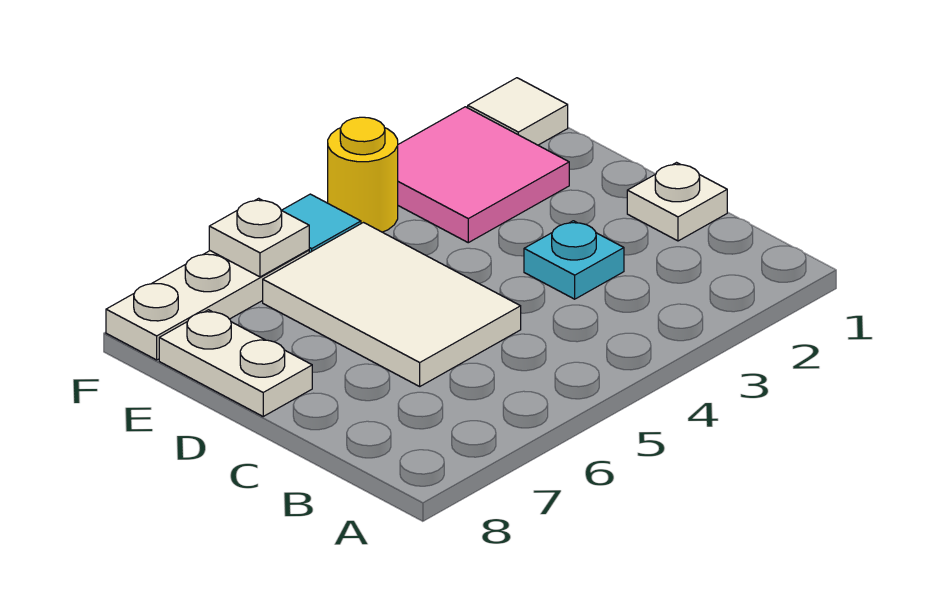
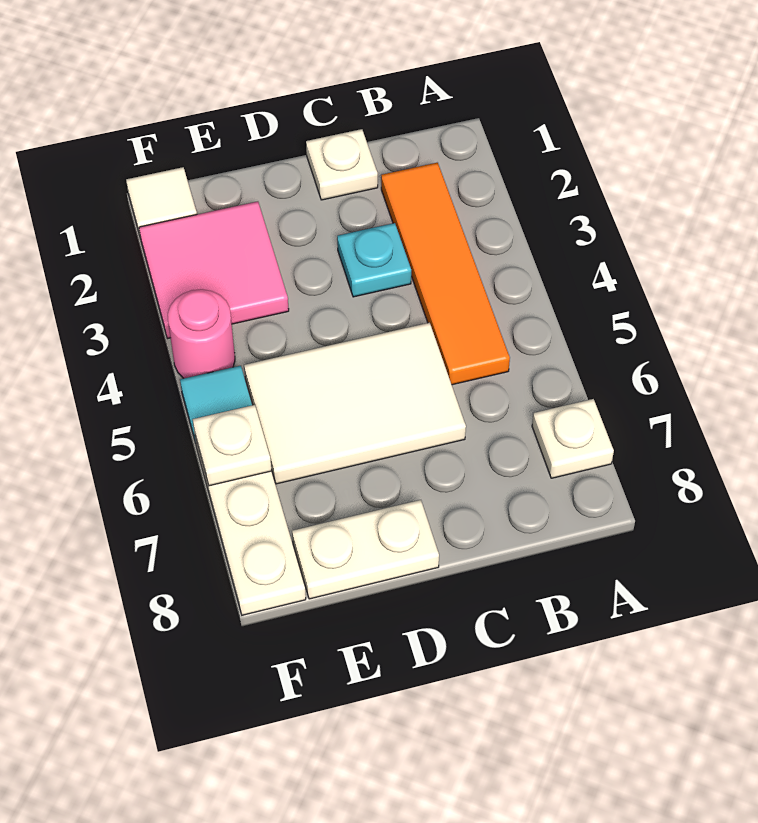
none -> white 1x1 plate [532,399,614,478]
none -> orange 1x4 tile [381,163,510,385]
yellow 1x1 round brick [328,117,398,232] -> pink 1x1 round brick [168,289,235,378]

